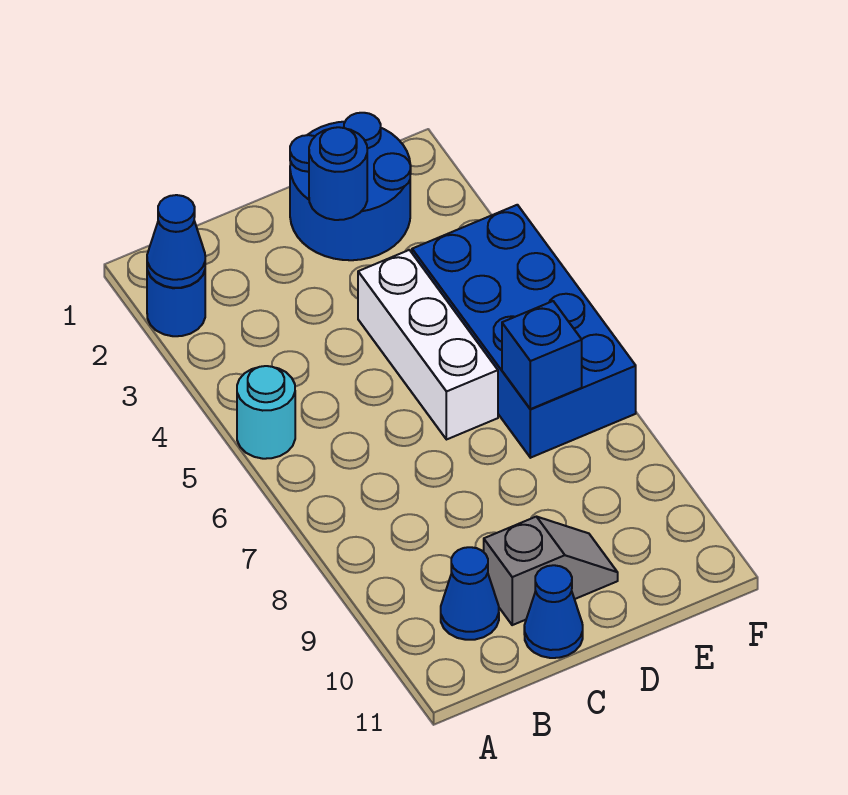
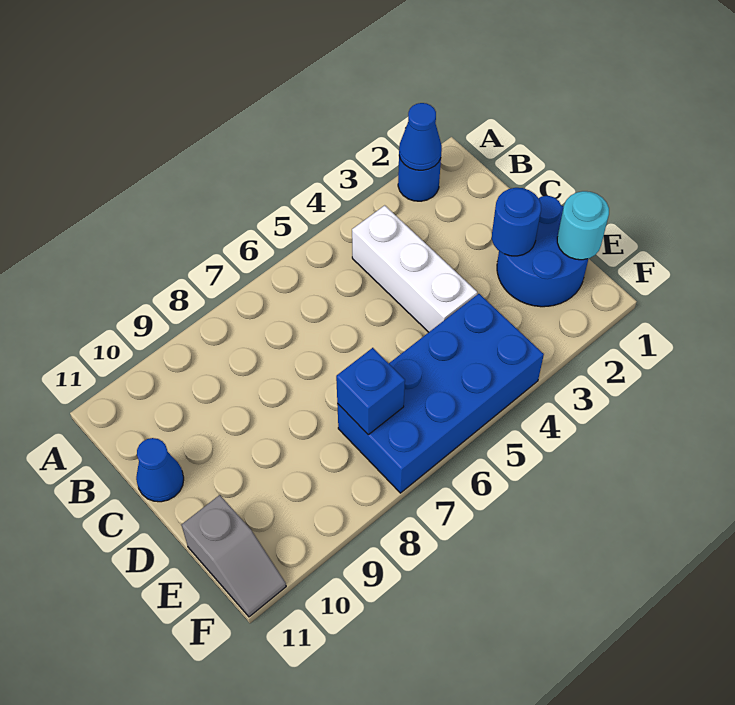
cyan 1x1 round brick [237,366,295,459] -> cyan 1x1 round brick moved to [557,191,609,260]
blue 1x1 cone [441,547,499,640] -> none
grey 1x2 slope [484,517,618,625] -> grey 1x2 slope moved to [181,495,286,617]
white 1x3 brick [358,250,498,440] -> white 1x3 brick turned to [352,205,477,332]

